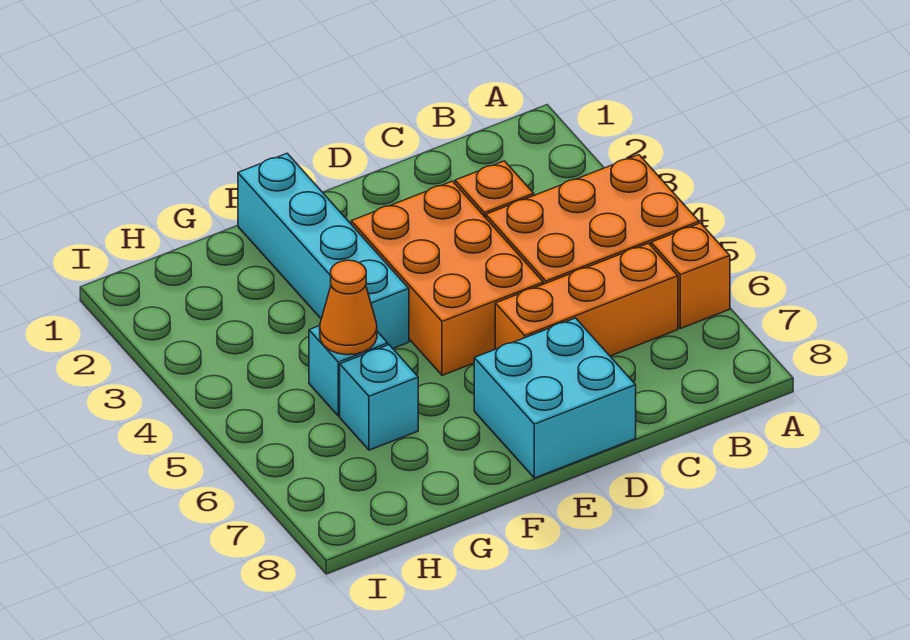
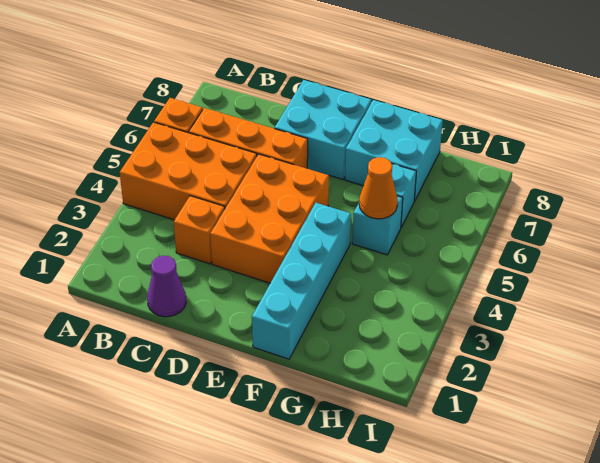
none -> purple 1x1 cone [147,256,186,317]
none -> cyan 2x2 brick [345,100,443,201]

